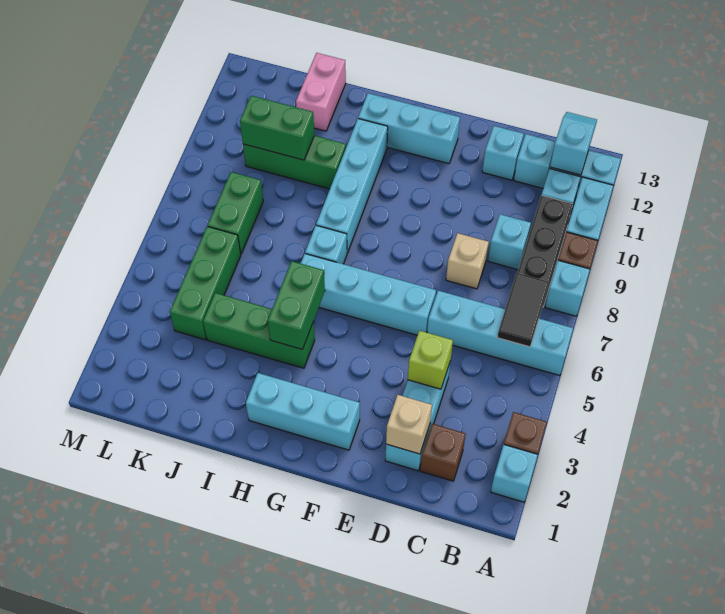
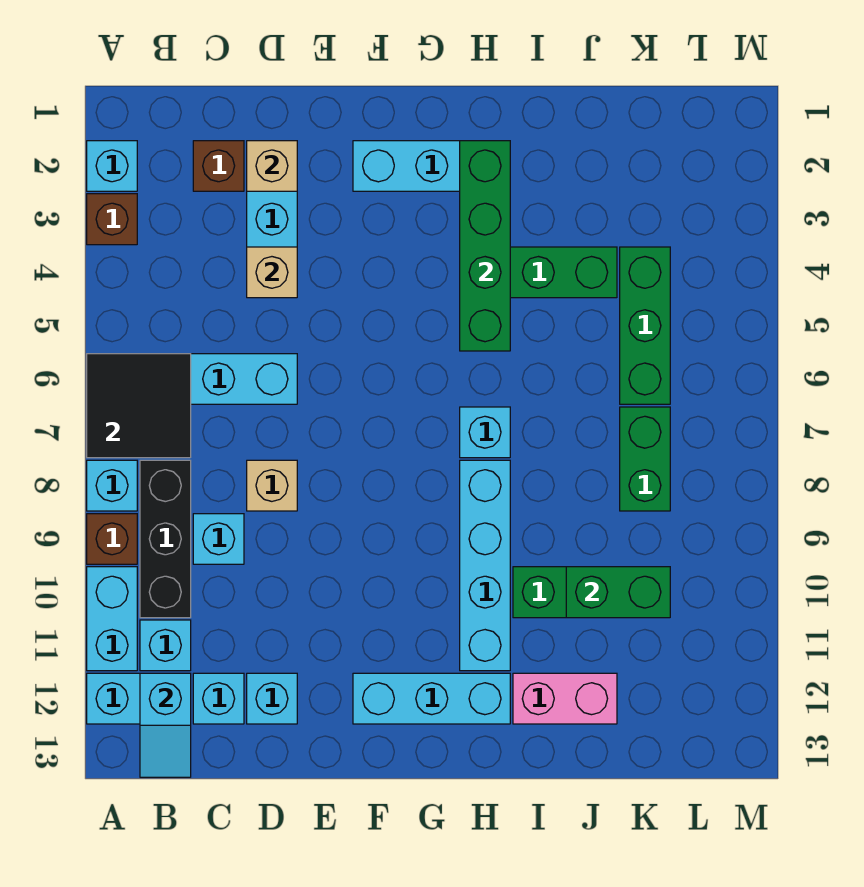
black 1x2 tile [497,273,549,347] -> black 2x2 tile [87,354,191,458]
lime 1x1 brick [408,331,453,389] -> tan 1x1 brick [247,247,297,298]
cyan 1x4 brick [301,253,436,335] -> none
green 1x2 brick [268,261,325,349] -> green 1x4 brick [460,141,510,351]
pink 1x2 brick [296,53,346,131] -> pink 1x2 brick turned to [513,673,617,724]

